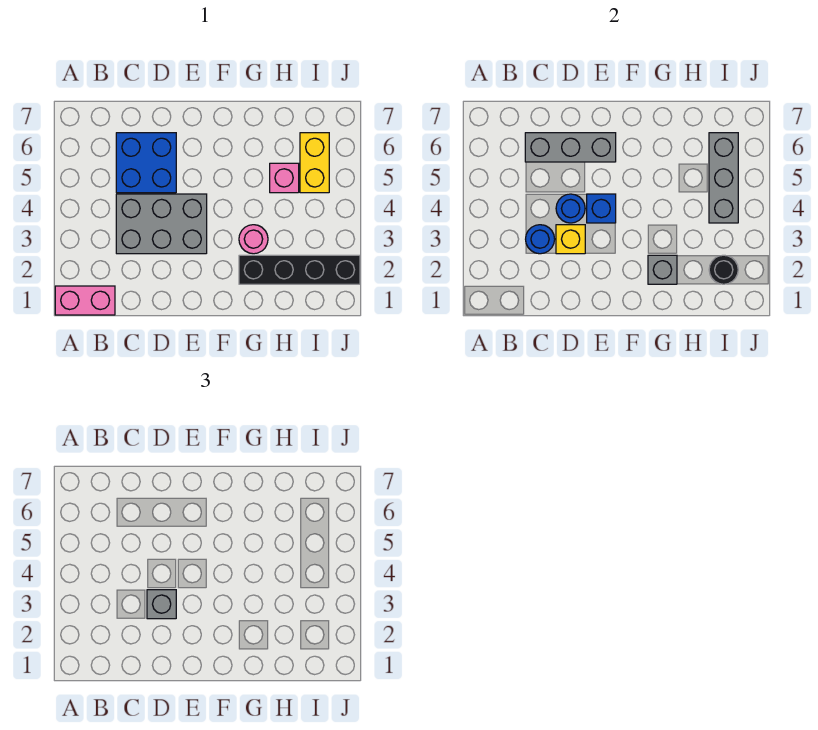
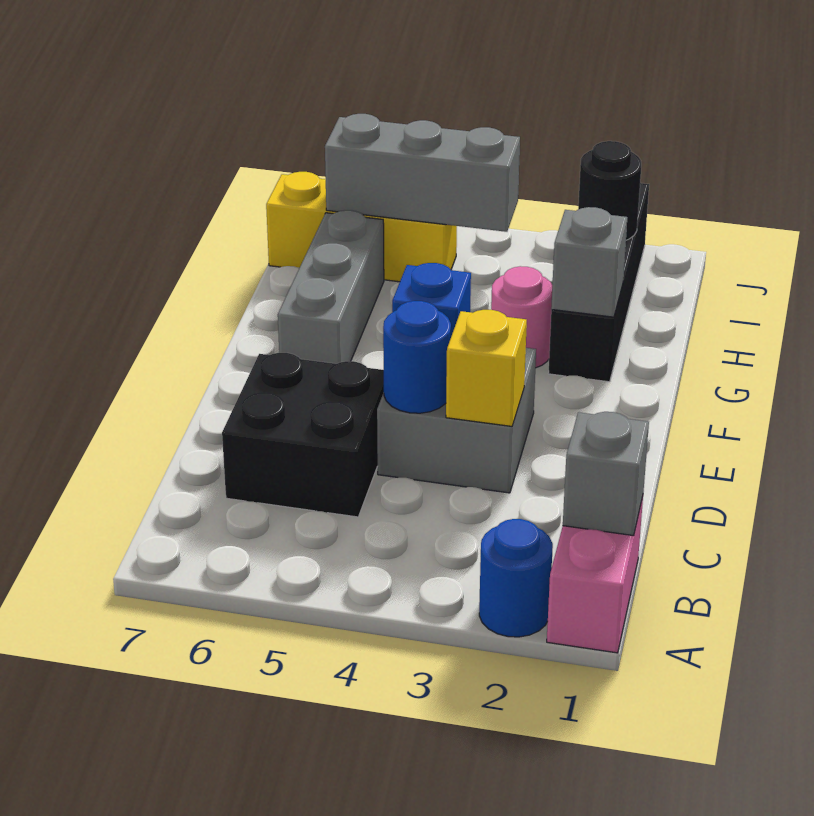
grey 2x3 brick [116,194,207,254] -> grey 2x2 brick [377,348,536,493]
blue 1x1 round brick [526,225,555,254] -> blue 1x1 round brick moved to [479,519,553,637]
blue 2x2 brick [116,133,176,193] -> black 2x2 brick [222,353,384,517]
grey 1x3 brick [525,133,616,162] -> grey 1x3 brick moved to [278,210,384,364]
grey 1x1 brick [147,590,176,619] -> grey 1x1 brick moved to [563,412,649,536]
pink 1x1 brick [270,163,299,193] -> none
yellow 1x2 brick [300,133,329,193] -> yellow 1x3 brick [266,172,457,282]

